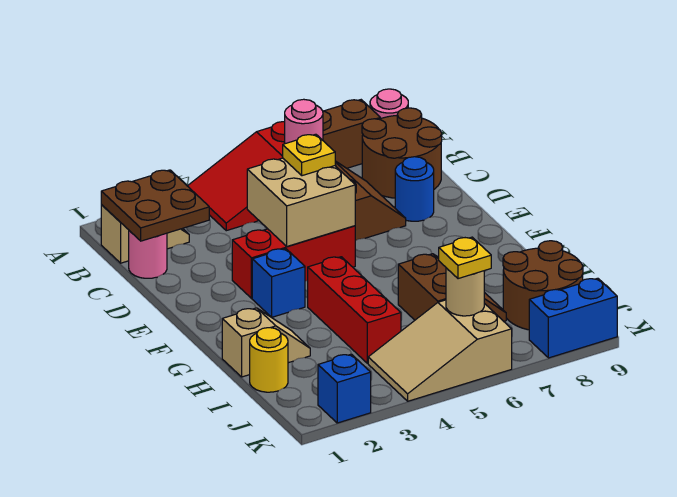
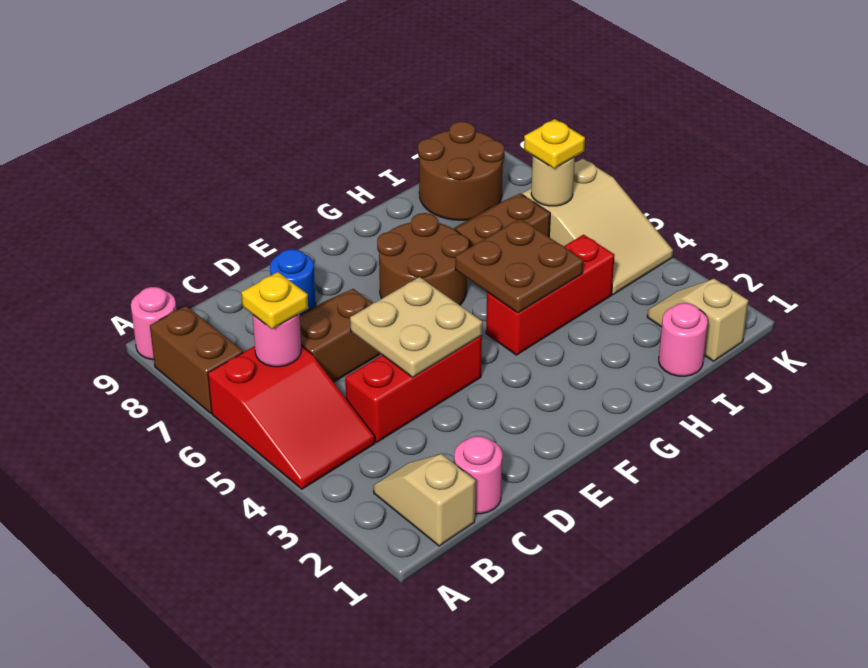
brown 2x2 plate [101,170,209,241] -> brown 2x2 plate moved to [455,219,583,313]
brown 2x2 round brick [362,108,442,198] -> brown 2x2 round brick moved to [377,213,469,305]
tan 2x2 brick [247,158,355,247] -> tan 2x2 plate [350,277,482,377]
yellow 1x1 plate [283,134,335,176] -> yellow 1x1 plate moved to [241,272,308,329]
red 1x3 brick [232,226,355,298] -> red 1x3 brick turned to [345,336,482,442]
blue 1x1 brick [252,249,305,317] -> none
tan 1x2 slope [222,308,310,377] -> tan 1x2 slope moved to [647,279,748,361]
yellow 1x1 round brick [250,328,288,392] -> pink 1x1 round brick [659,303,708,376]
blue 1x1 brick [318,354,371,423] -> none
blue 1x2 brick [529,278,617,358] -> none

